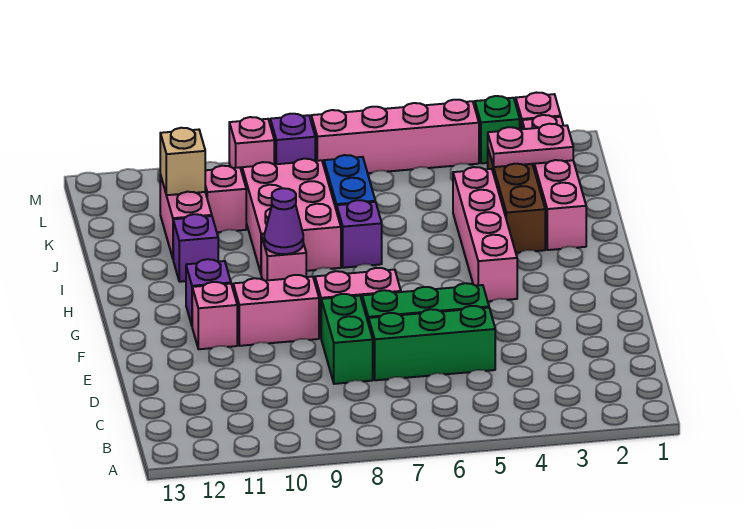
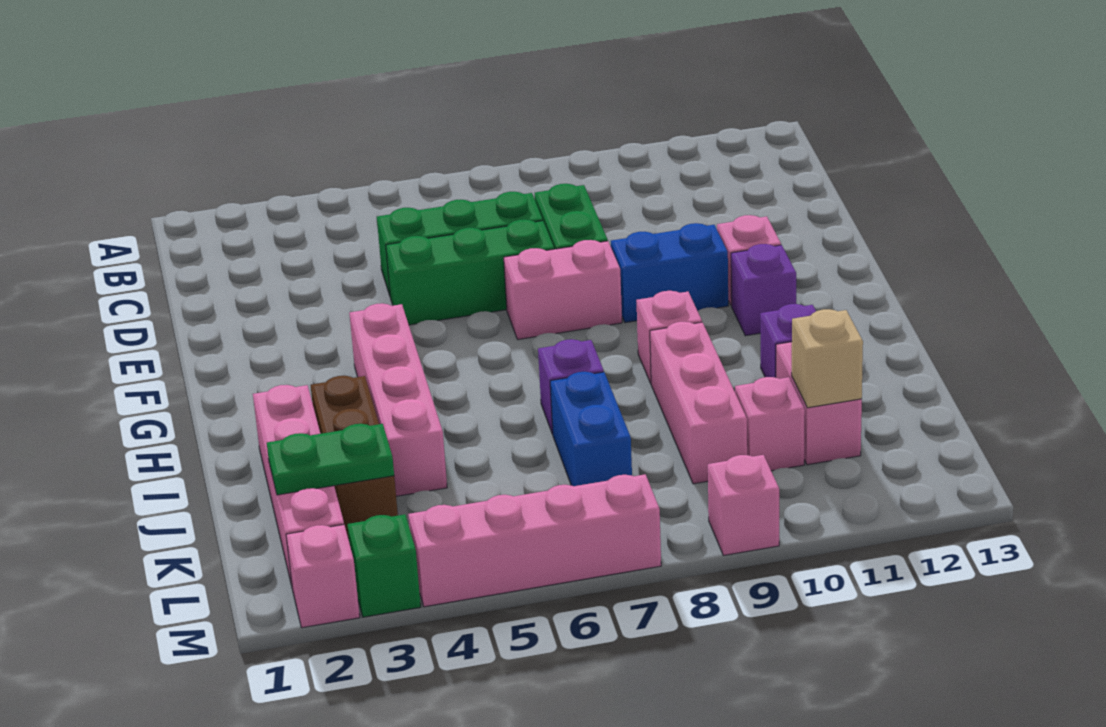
pink 1x2 brick [233,275,319,346] -> blue 1x2 brick [611,223,728,322]
purple 1x1 cone [264,188,303,254] -> none
pink 2x3 brick [242,159,341,273] -> pink 1x3 brick [650,322,747,484]
pink 1x2 plate [488,124,573,167] -> green 1x2 plate [267,424,394,495]
purple 1x1 brick [270,114,315,164] -> none

